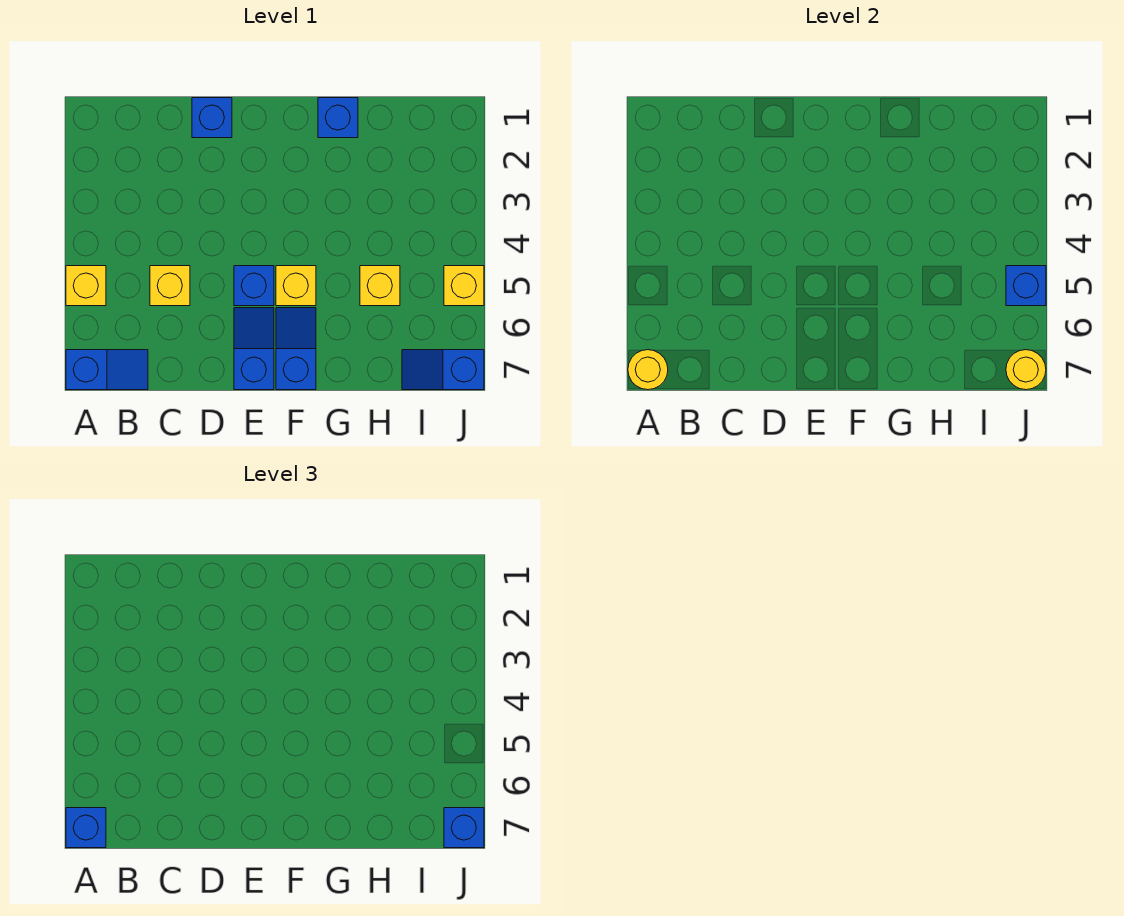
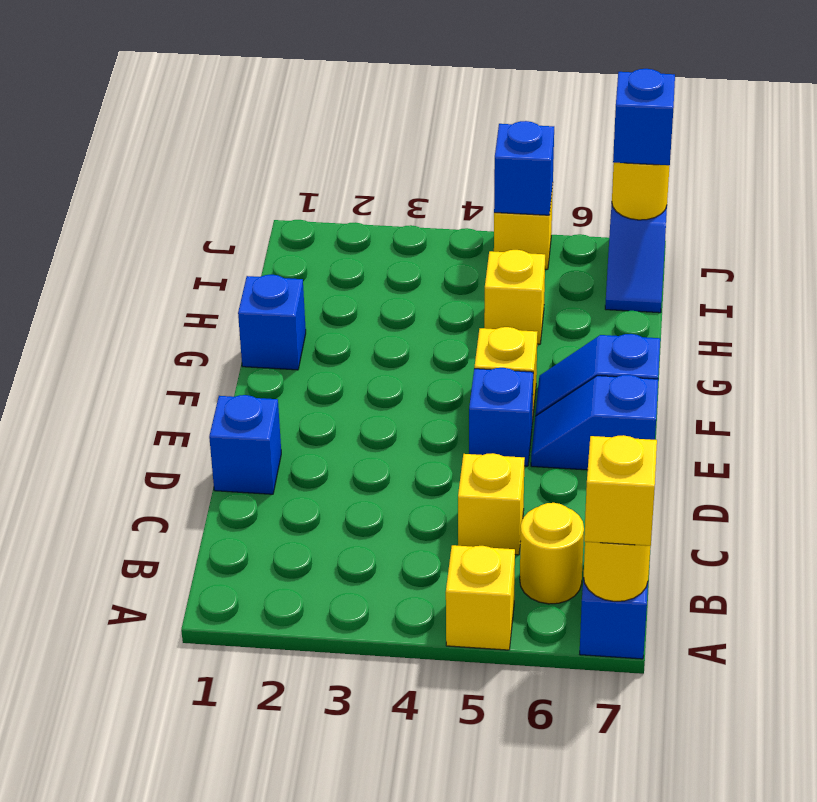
blue 1x1 brick [66,808,106,848] -> yellow 1x1 brick [584,435,657,546]
none -> yellow 1x1 round brick [520,503,584,604]

